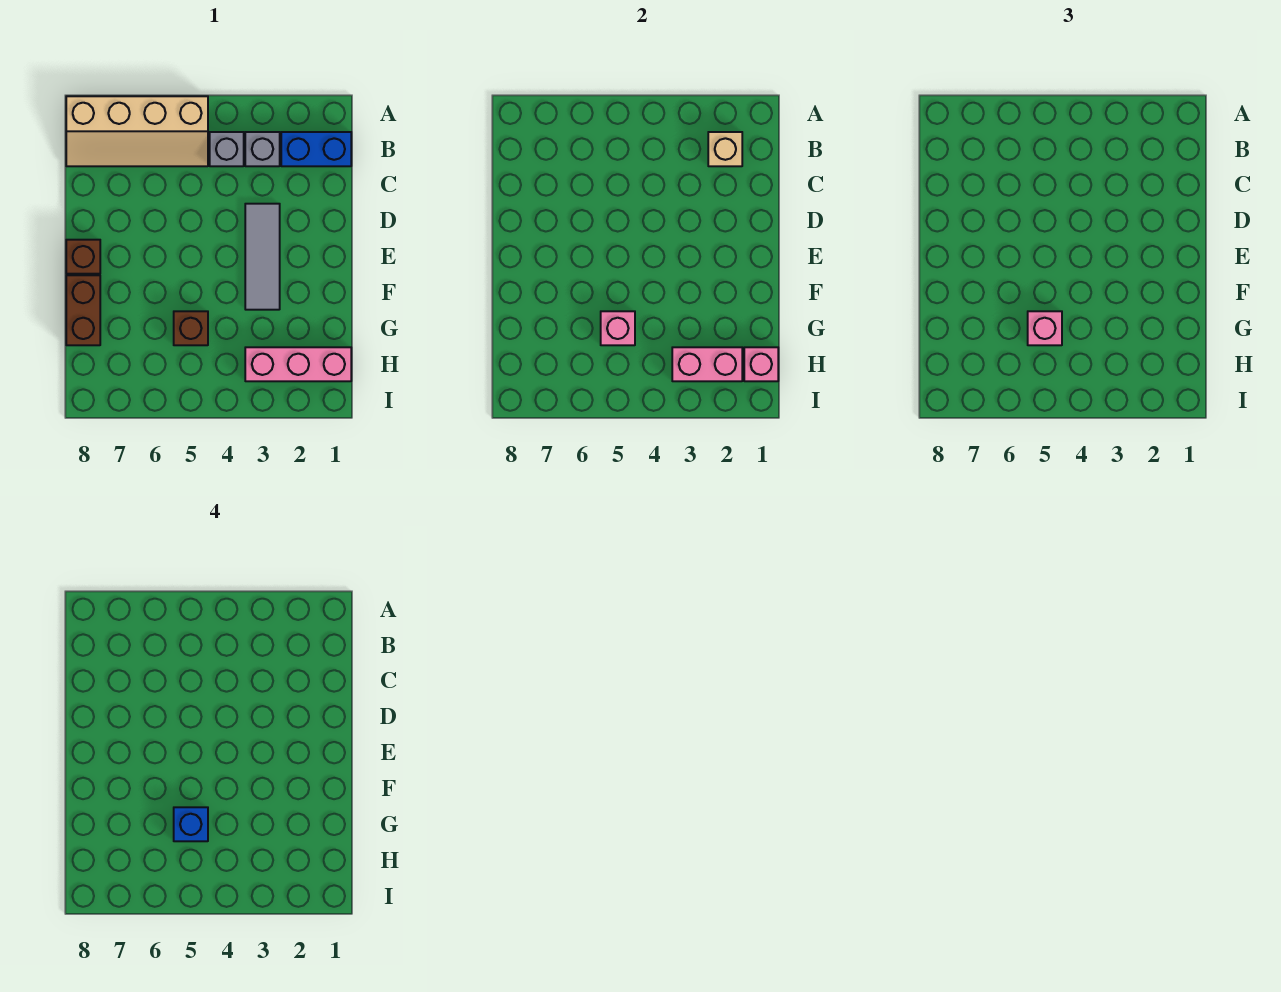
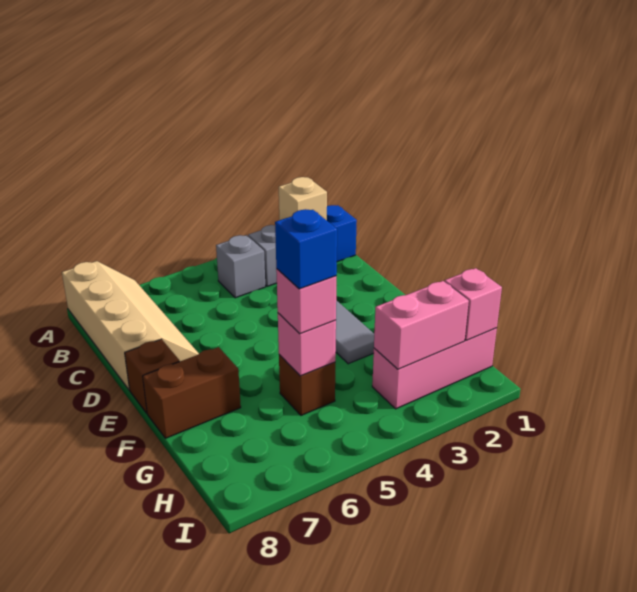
tan 2x4 slope [66,96,208,166] -> tan 2x4 slope turned to [62,261,199,390]
brown 1x2 brick [66,275,100,345] -> brown 1x2 brick turned to [143,347,241,438]

